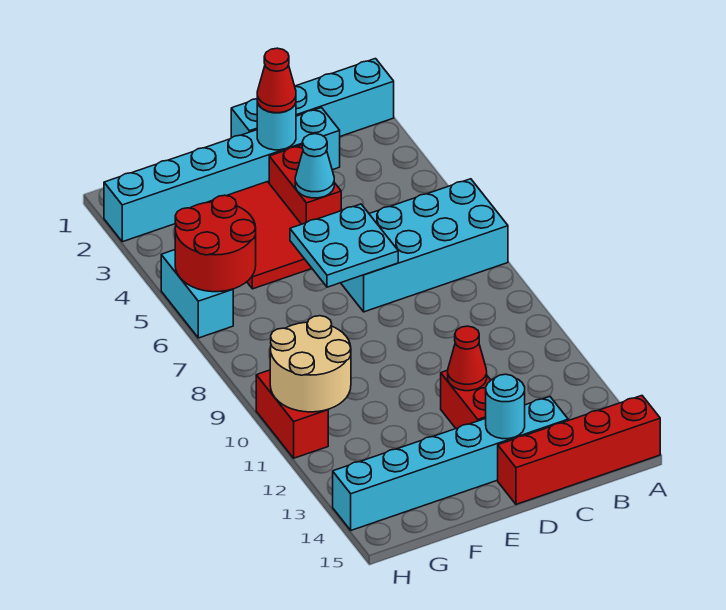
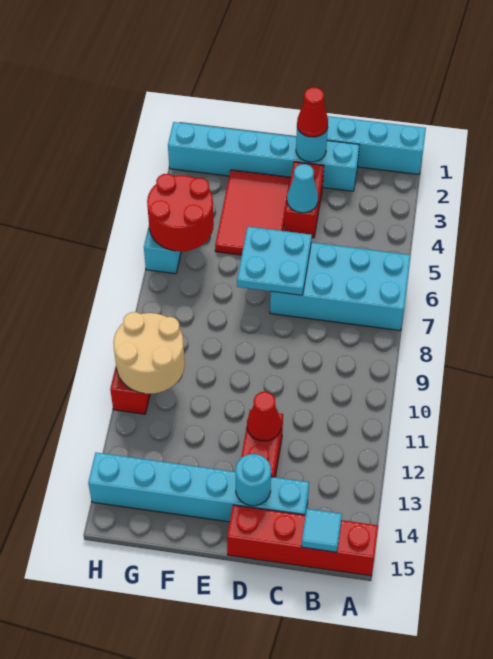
none -> cyan 1x1 tile [301,509,342,552]

